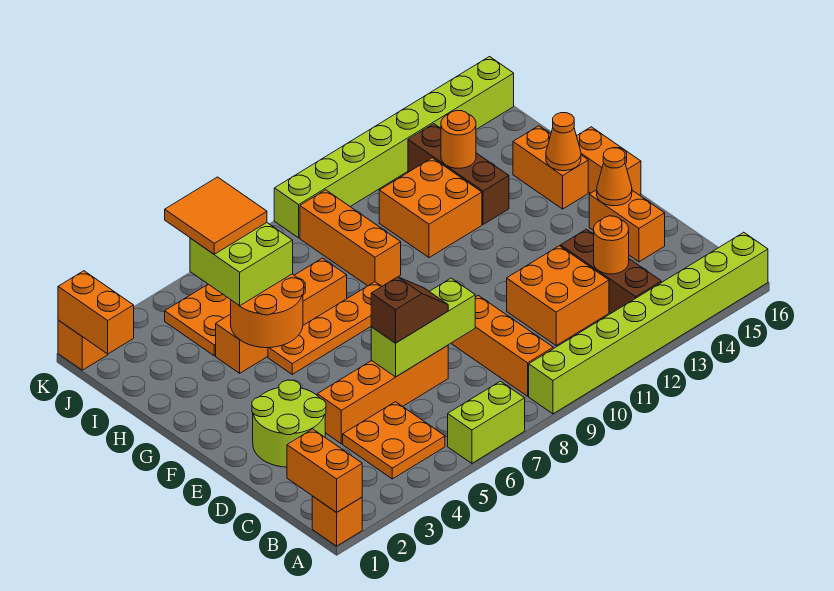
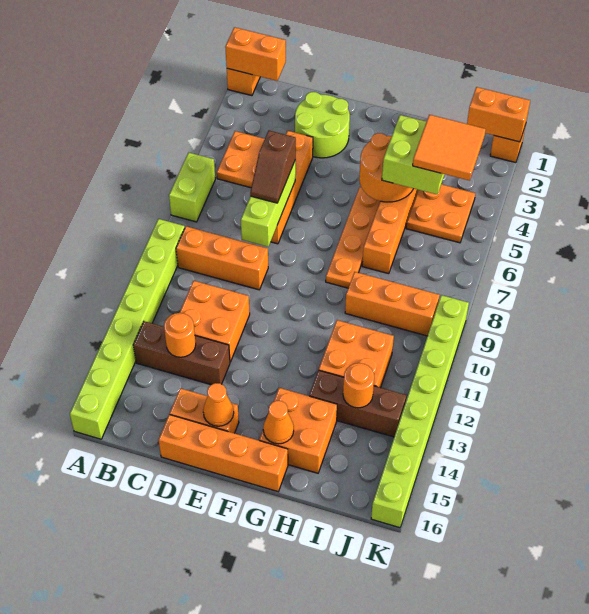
orange 1x2 brick [577,127,641,195] -> orange 1x4 brick [159,414,288,492]
orange 1x2 brick [513,126,588,209] -> orange 2x2 brick [259,388,337,473]

